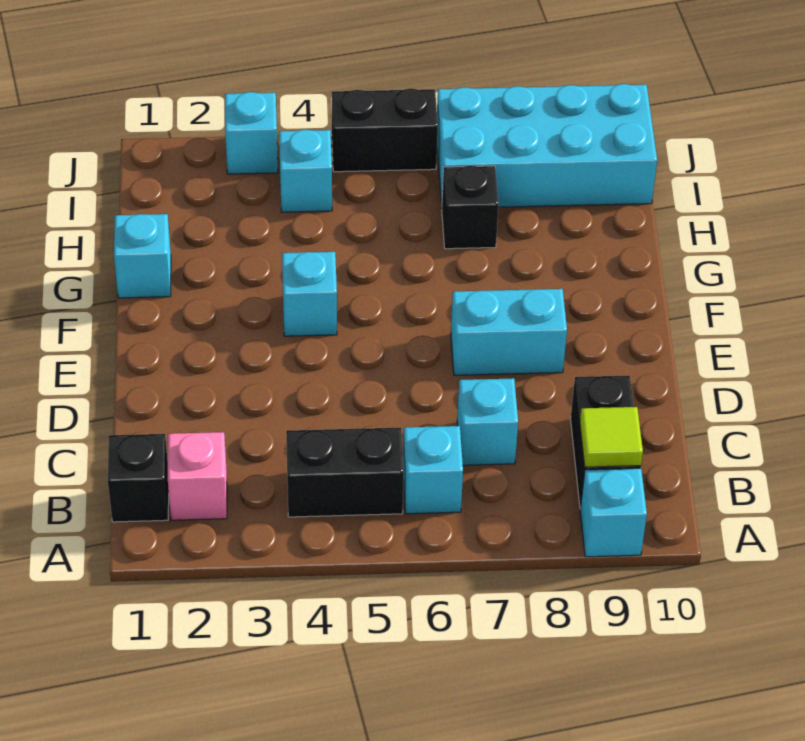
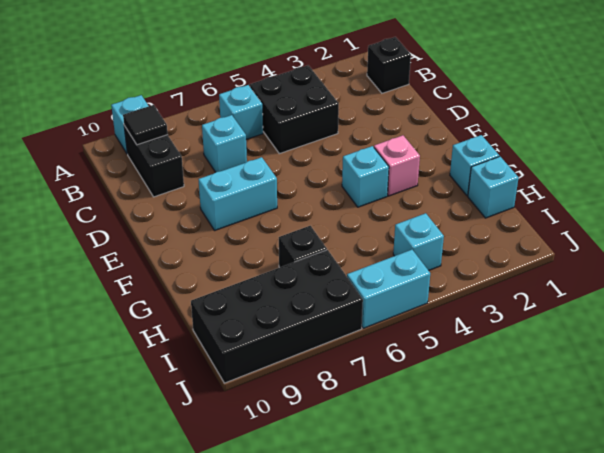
pink 1x1 brick [168,432,227,520] -> pink 1x1 brick moved to [374,135,420,196]
black 1x2 brick [286,427,404,517] -> black 2x2 brick [250,65,339,154]
lime 1x1 tile [580,407,643,467] -> black 1x1 tile [123,105,168,145]
cyan 2x4 brick [437,84,657,207] -> black 2x4 brick [191,250,363,383]
cyan 1x1 brick [225,92,278,174] -> cyan 1x1 brick moved to [468,157,519,218]
black 1x2 brick [332,89,438,172] -> cyan 1x2 brick [347,250,430,328]

